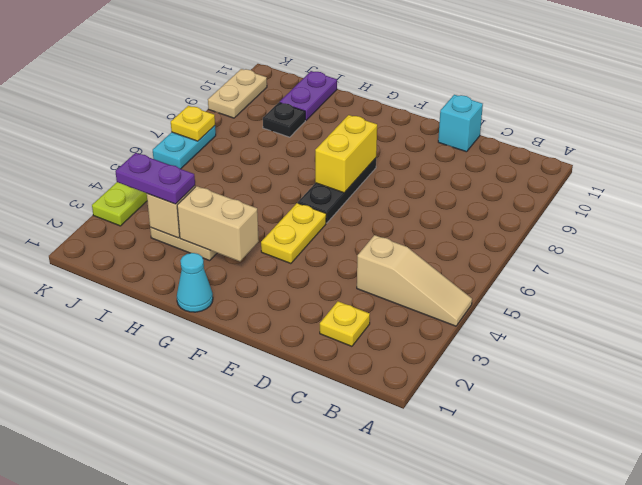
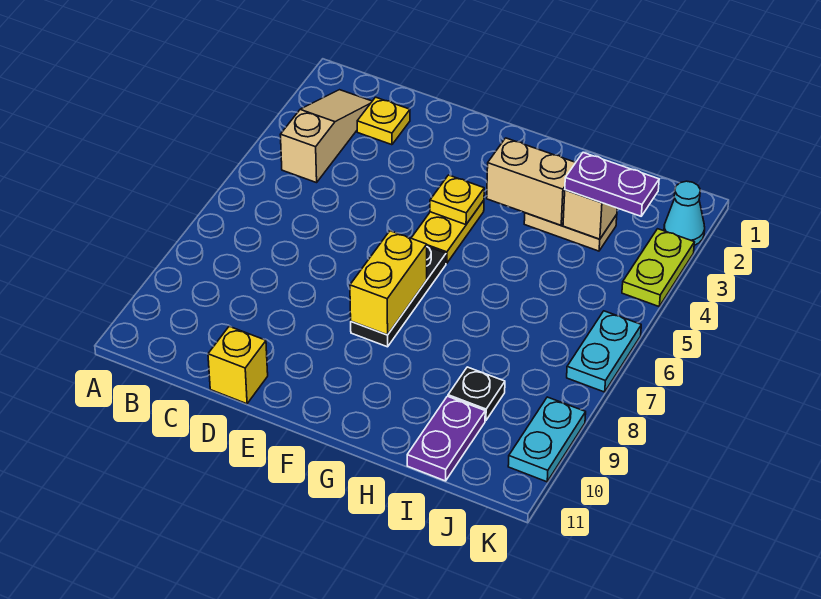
tan 1x3 slope [357,235,472,326] -> tan 1x3 slope turned to [280,90,372,183]
cyan 1x1 brick [438,95,483,152] -> yellow 1x1 brick [208,326,268,404]
cyan 1x1 cone [177,253,213,312] -> cyan 1x1 cone moved to [664,181,705,245]
yellow 1x1 plate [171,106,215,141] -> yellow 1x1 plate moved to [430,175,484,225]
tan 1x2 plate [208,69,267,118] -> cyan 1x2 plate [508,397,586,482]

